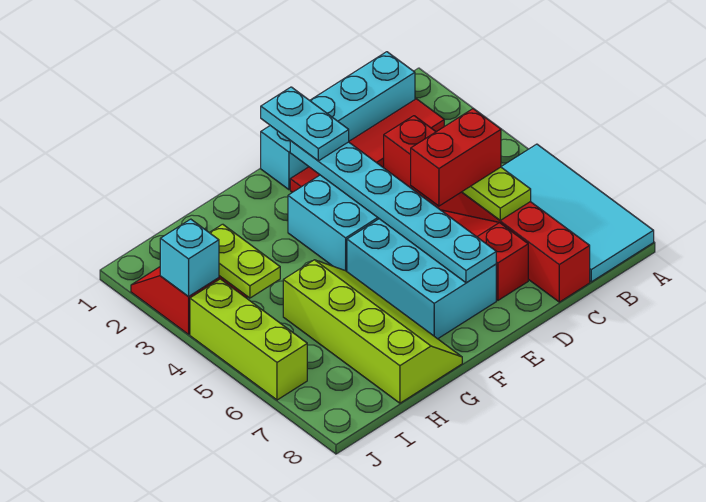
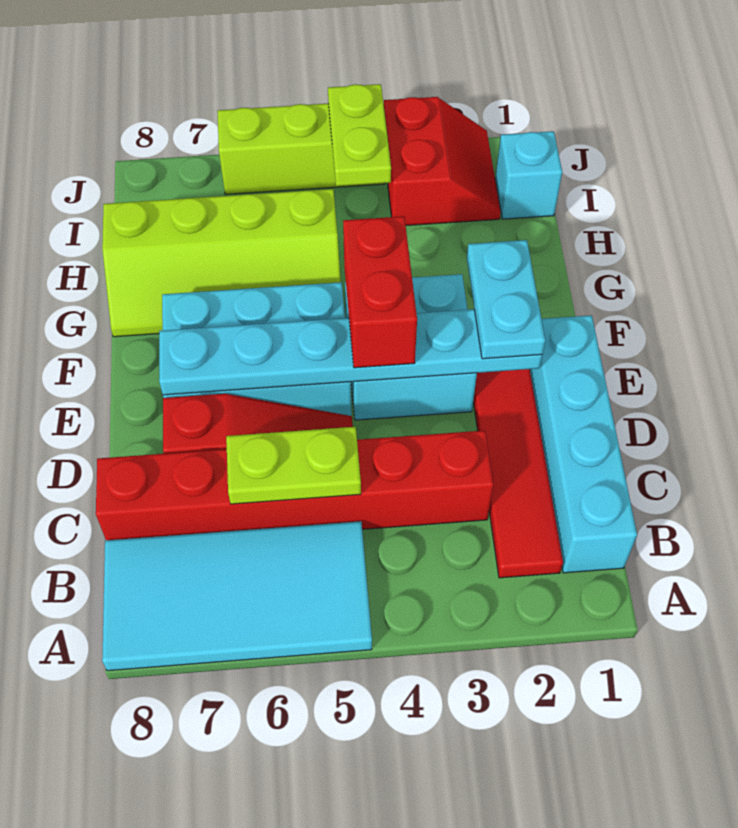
red 1x2 brick [411,109,501,206] -> red 1x2 brick moved to [343,216,417,368]
cyan 1x2 plate [261,87,349,161] -> cyan 1x2 plate turned to [467,240,545,359]
lime 1x2 plate [209,224,280,298] -> lime 1x2 plate turned to [328,84,391,186]
cyan 1x1 brick [160,219,219,296] -> cyan 1x1 brick moved to [495,131,562,219]

